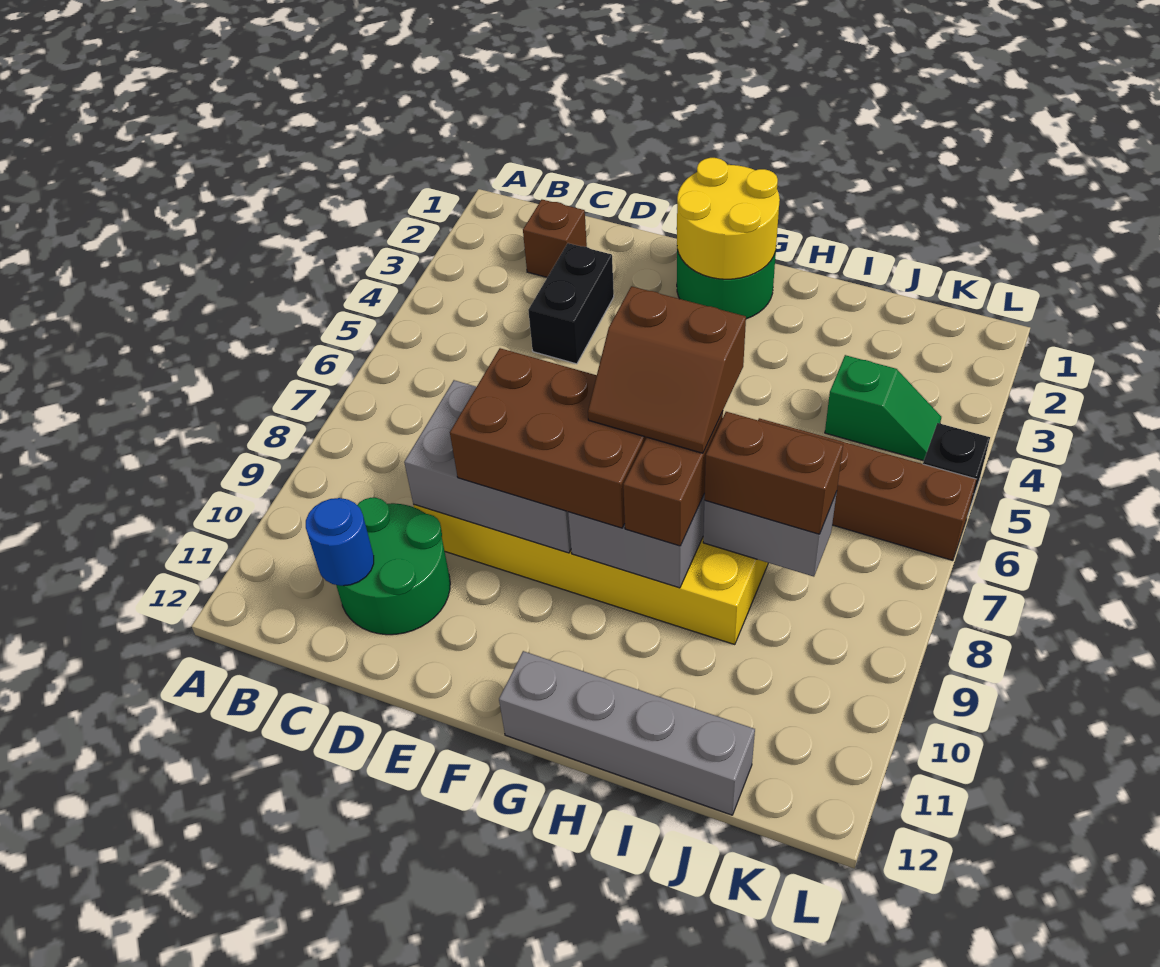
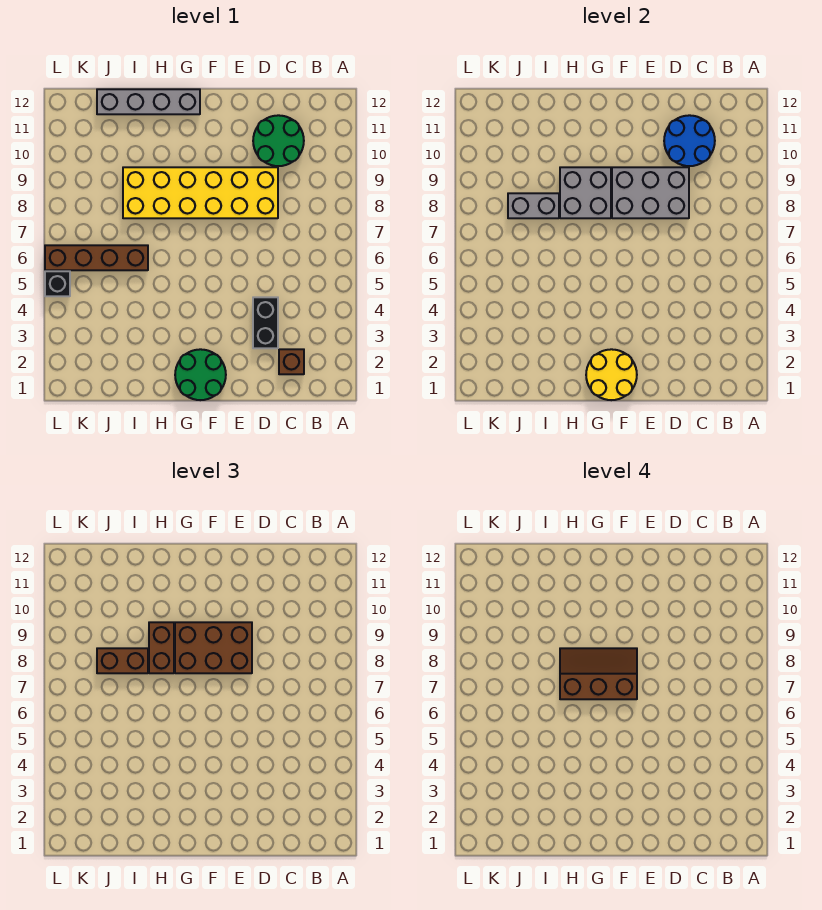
blue 1x1 round brick [306,498,374,586] -> blue 2x2 round brick [664,115,715,166]
brown 2x2 slope [588,286,746,453] -> brown 2x3 slope [560,648,637,699]
green 1x2 slope [825,355,941,461] -> none

